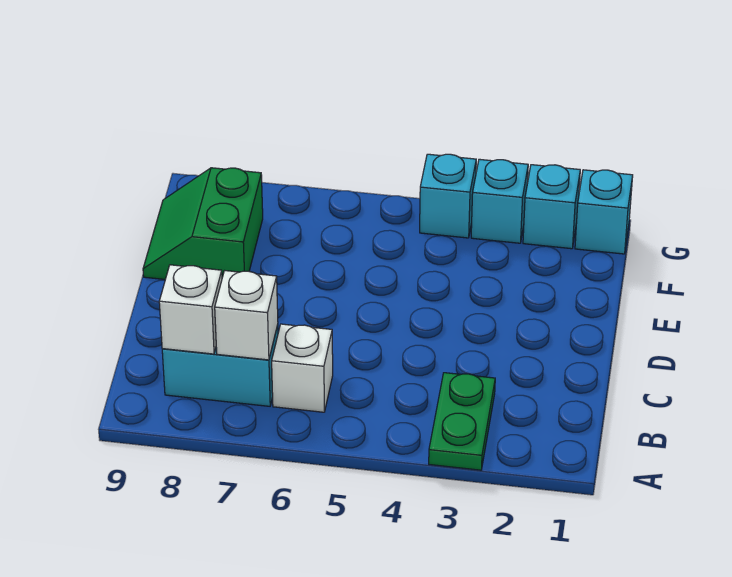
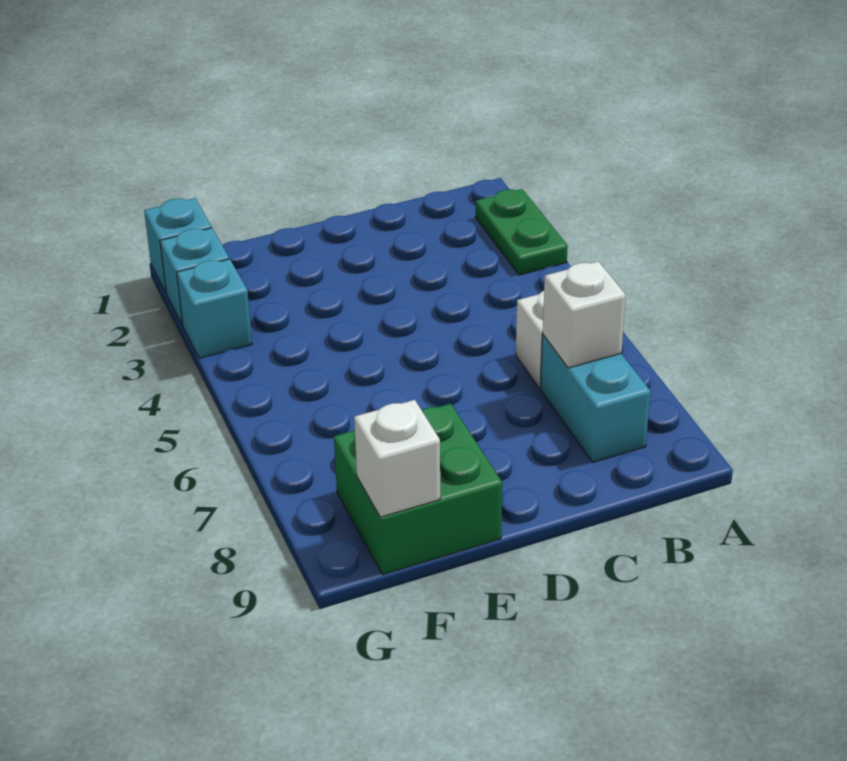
green 1x2 plate [429,373,495,470] -> green 1x2 plate turned to [476,189,568,275]
white 1x1 brick [159,265,222,354] -> white 1x1 brick moved to [354,400,440,517]
green 2x2 slope [143,168,263,279] -> green 2x2 brick [334,404,502,575]
cyan 1x1 brick [420,154,476,238] -> none

